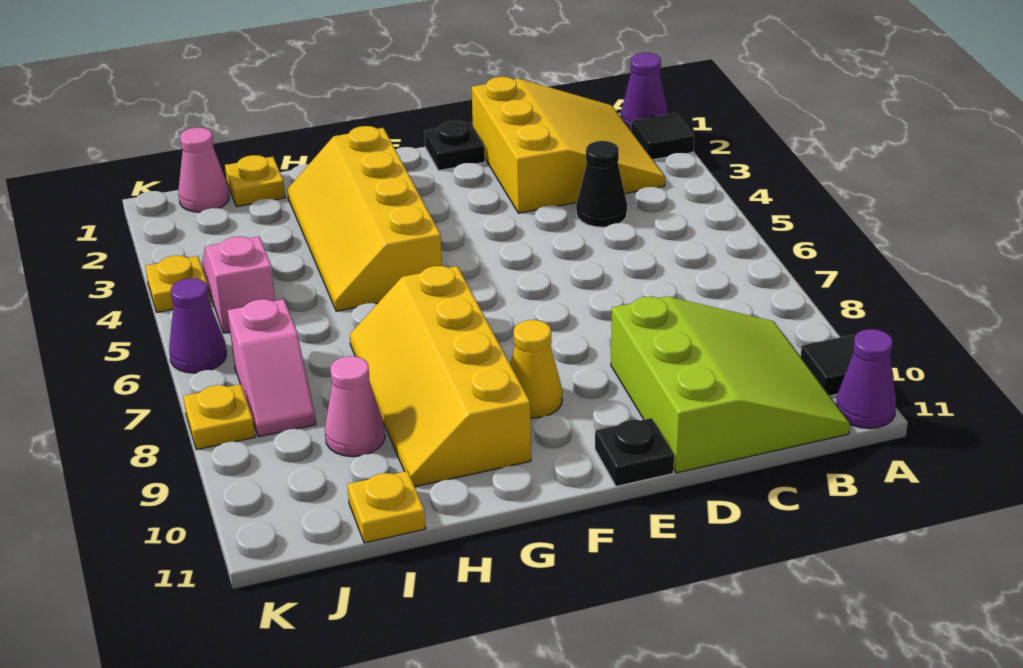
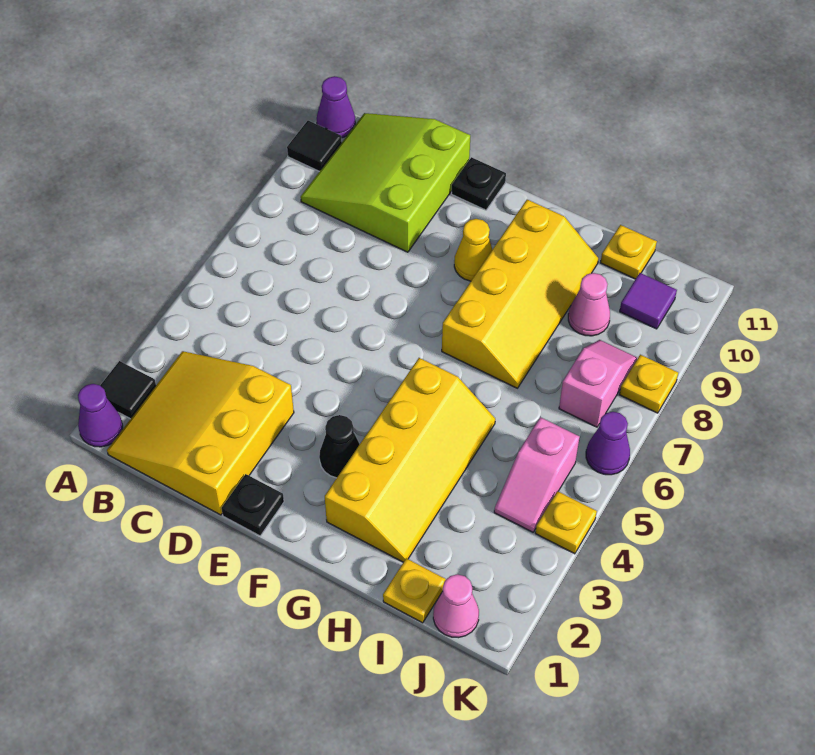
black 1x1 cone [576,141,627,227] -> black 1x1 cone moved to [319,415,360,478]
none -> purple 1x1 tile [620,273,677,329]

